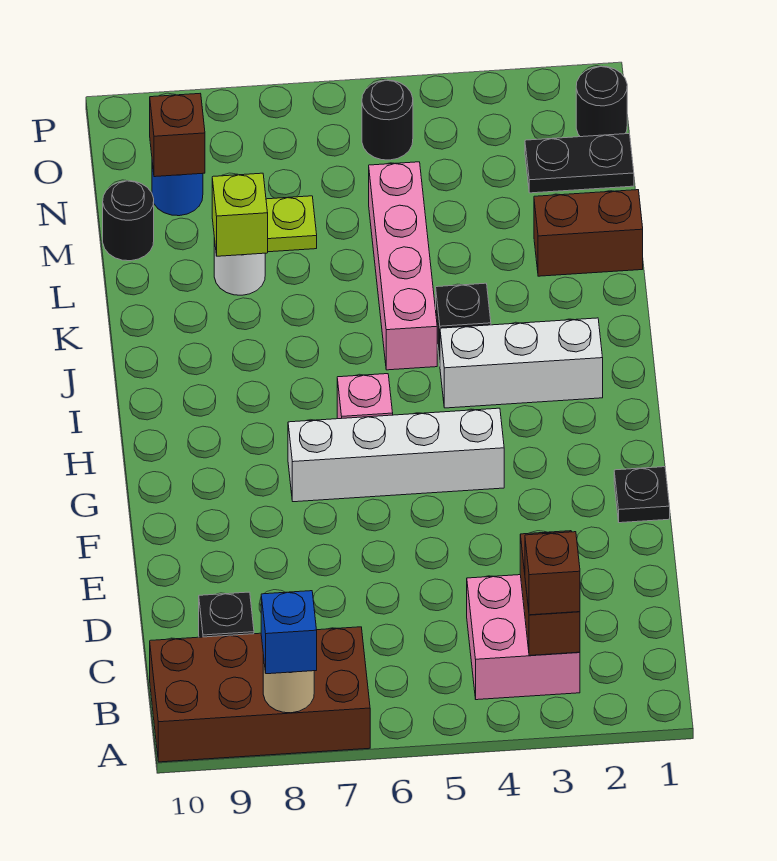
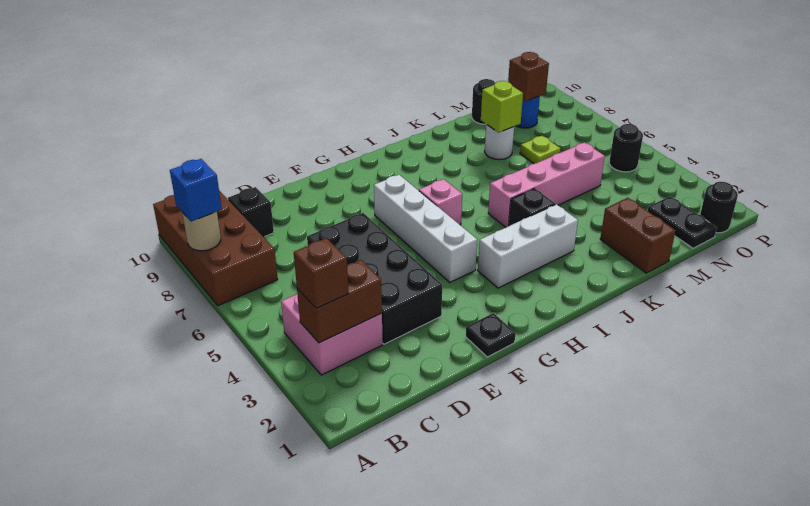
none -> black 2x4 brick [307,213,442,344]
white 1x3 brick [440,318,603,408] -> white 1x3 brick turned to [478,204,578,288]

